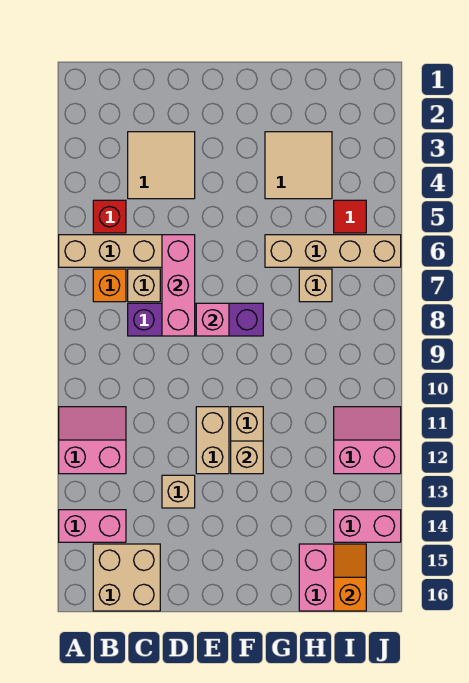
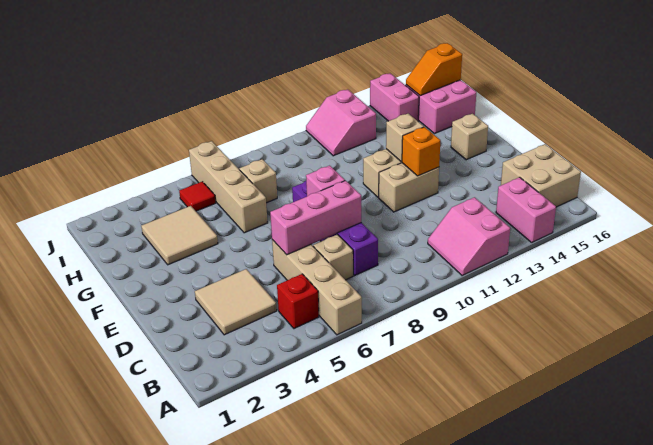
orange 1x1 brick [93,269,126,302] -> orange 1x1 brick moved to [402,127,440,176]
tan 1x1 brick [162,475,195,508] -> tan 1x1 brick moved to [451,114,488,160]

